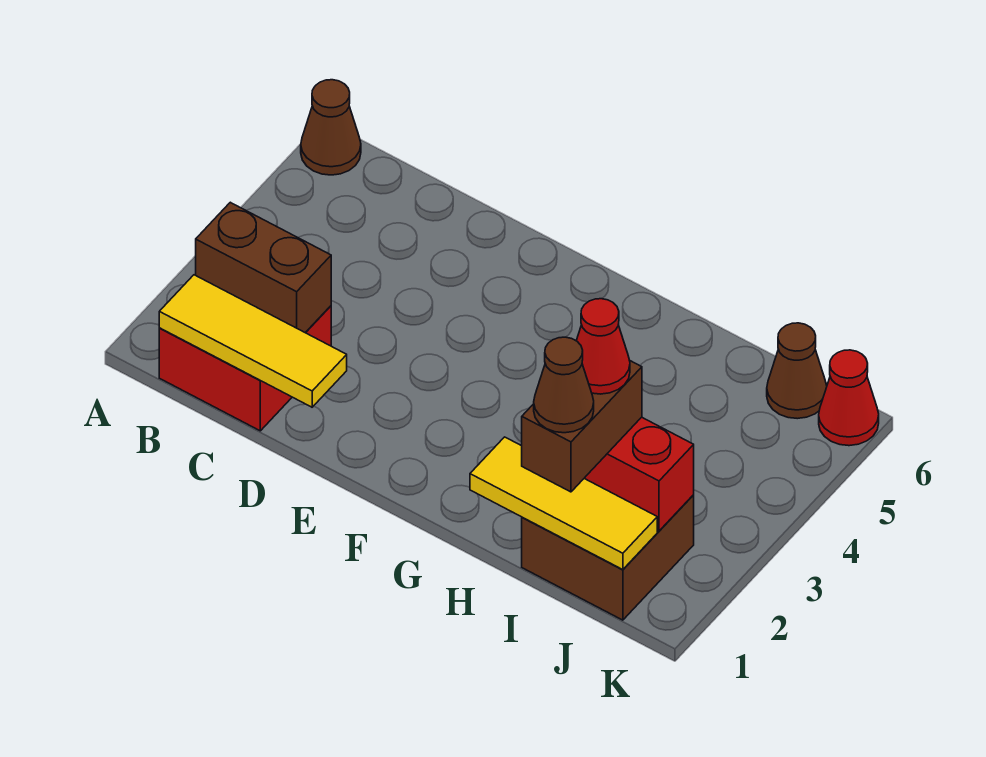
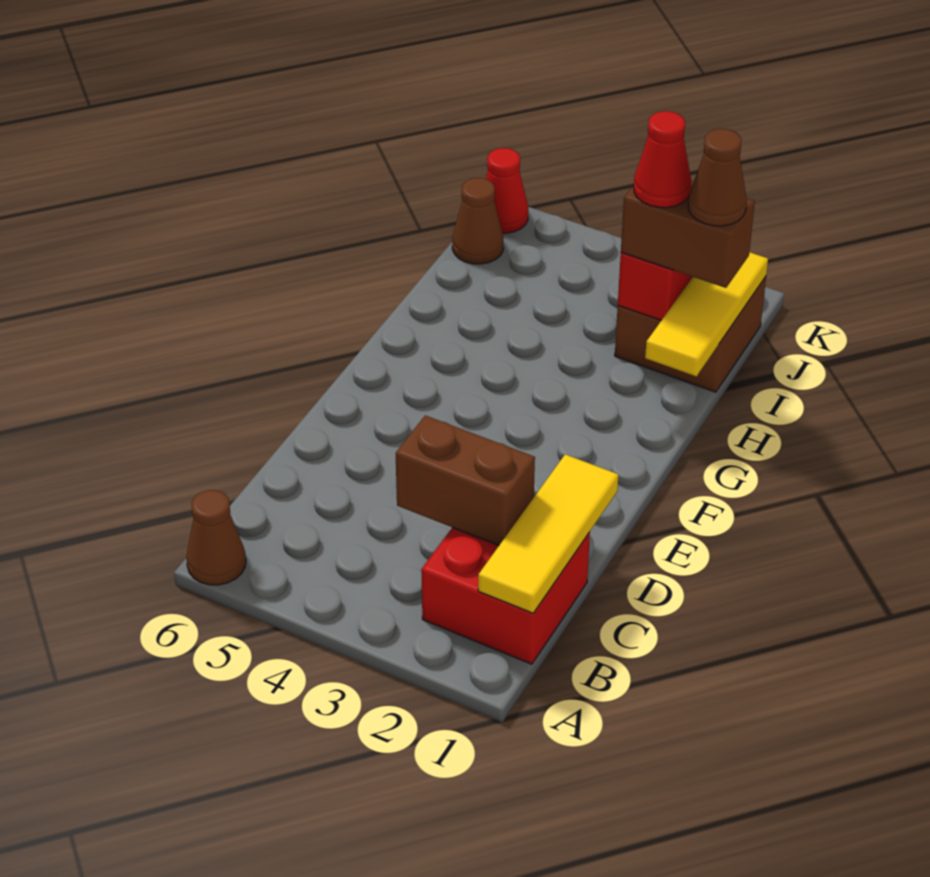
brown 1x2 brick [196,202,331,333] -> brown 1x2 brick turned to [396,416,535,545]

